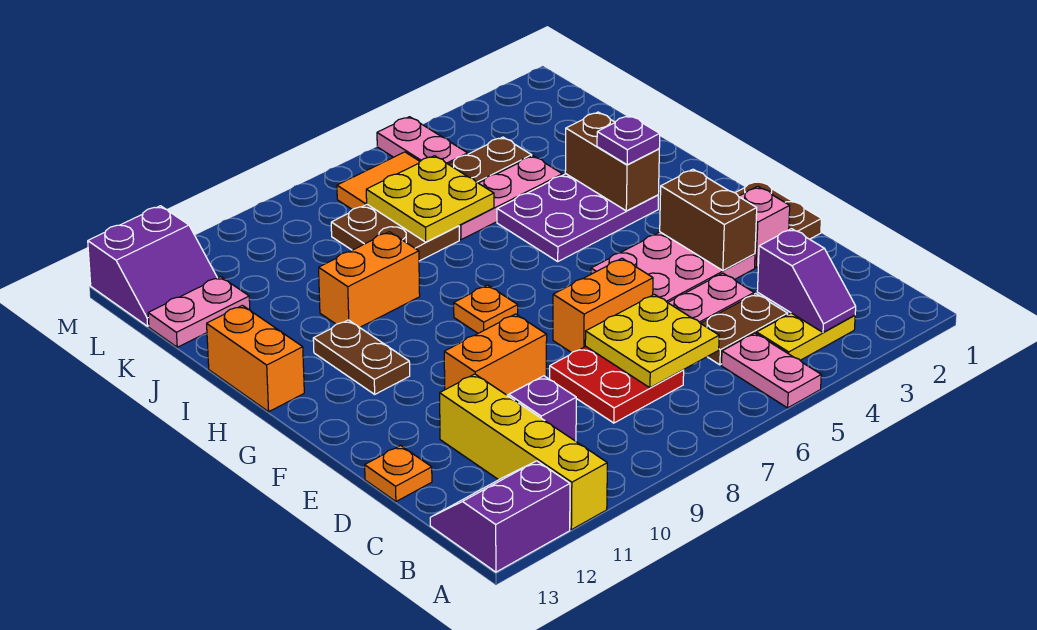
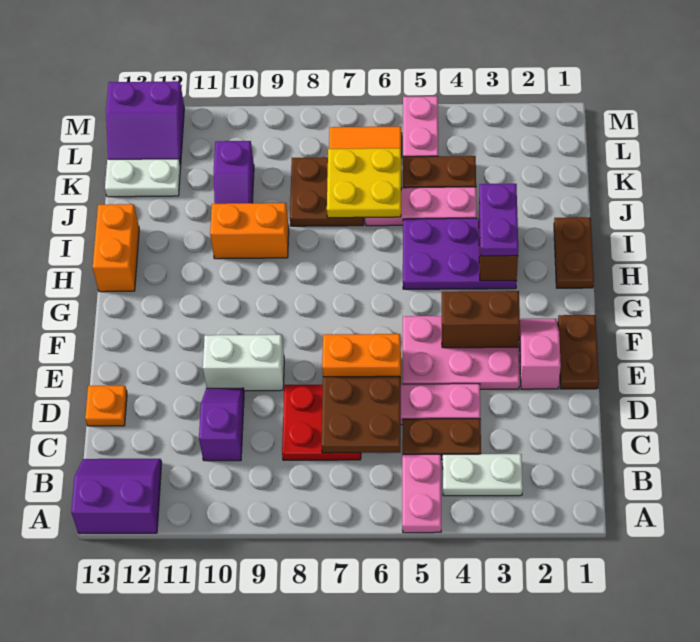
yellow 1x4 brick [440,374,607,530] -> none
yellow 1x2 plate [757,313,855,360] -> white 1x2 plate [443,454,523,496]
purple 1x2 slope [757,229,856,332] -> purple 1x2 slope moved to [214,141,254,204]
yellow 2x2 plate [585,294,719,388] -> brown 2x2 plate [321,376,401,453]
brown 1x2 brick [660,169,757,271] -> brown 1x2 brick turned to [442,291,520,348]
orange 1x2 brick [444,314,547,395] -> white 1x2 brick [203,335,284,391]
orange 1x1 plate [454,285,518,333] -> none
brown 1x2 plate [313,320,410,394] -> brown 1x2 plate moved to [554,217,594,288]
purple 1x1 plate [597,116,660,165] -> purple 1x2 plate [479,184,518,256]
pink 1x2 plate [148,277,250,347] -> white 1x2 plate [105,159,181,197]

